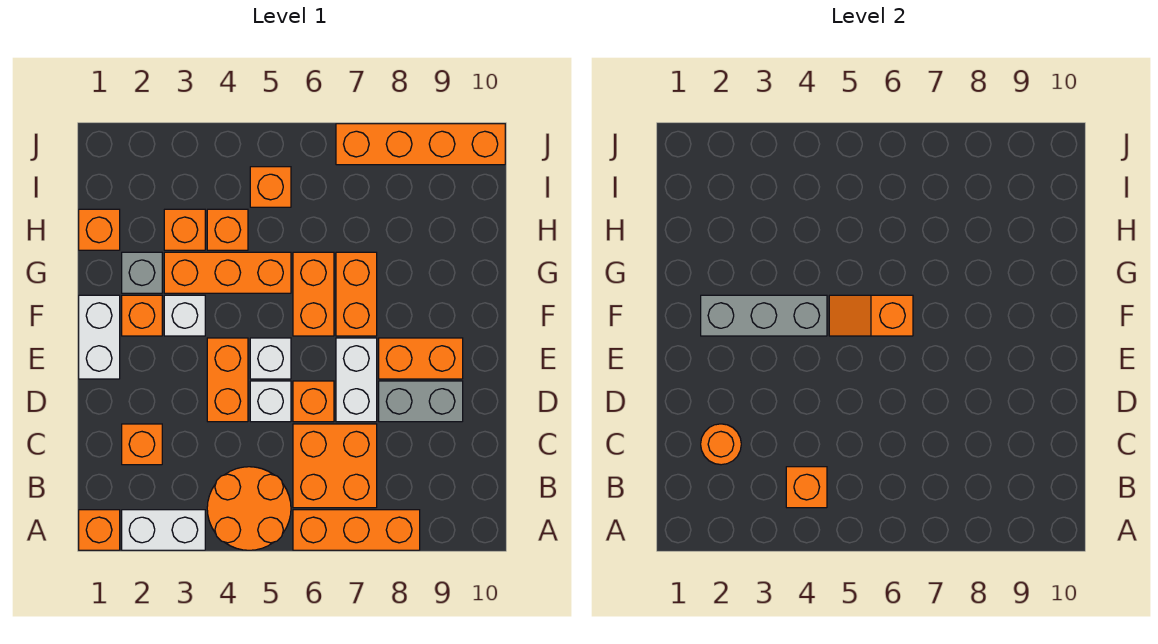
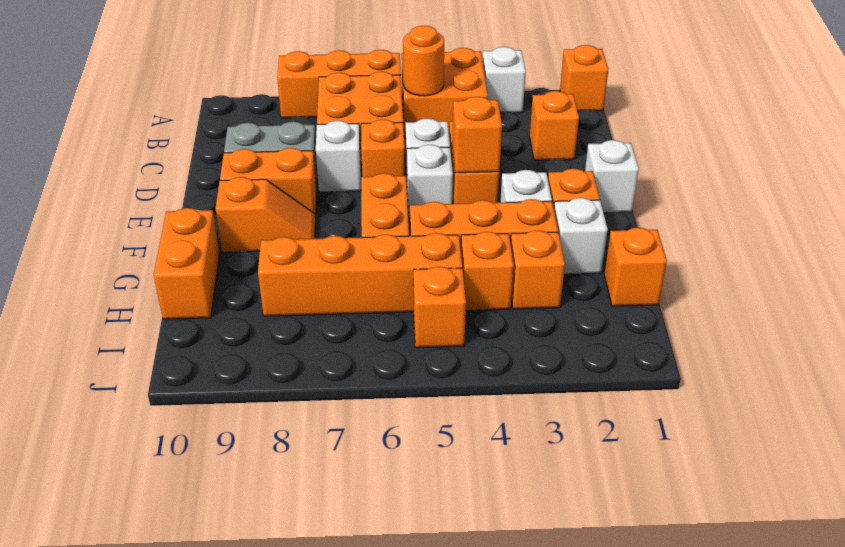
white 1x2 brick [122,510,205,550] -> white 1x1 brick [483,47,526,113]
orange 2x2 round brick [207,467,291,550] -> orange 2x2 brick [402,48,488,139]
orange 1x1 brick [786,467,827,508] -> orange 1x1 brick moved to [452,97,502,173]
orange 1x1 round brick [701,424,741,465] -> orange 1x1 round brick moved to [403,26,444,96]
white 1x2 brick [336,338,377,422] -> white 1x1 brick [316,121,361,192]
white 1x2 brick [79,295,120,379] -> white 1x1 brick [585,140,639,213]
grey 1x3 brick [701,295,827,336] -> none
orange 1x2 slope [829,295,913,336] -> orange 1x2 slope moved to [216,177,315,252]
orange 1x2 brick [336,252,377,336] -> orange 1x2 brick moved to [154,208,220,319]
grey 1x1 brick [122,252,162,293] -> white 1x1 brick [554,198,608,274]
orange 1x4 brick [336,124,505,165] -> orange 1x4 brick moved to [258,233,462,316]

